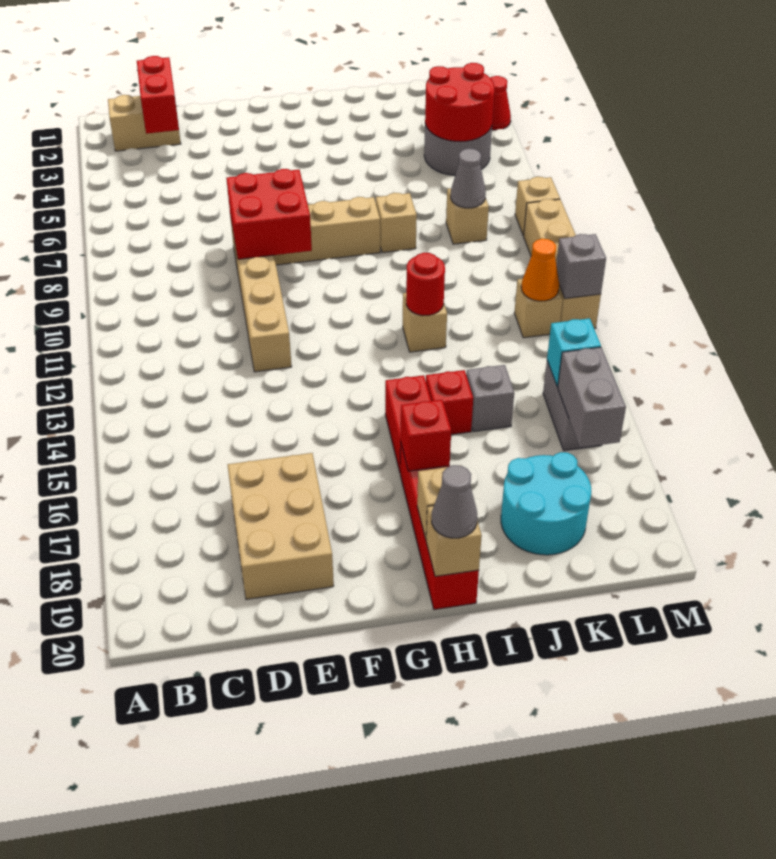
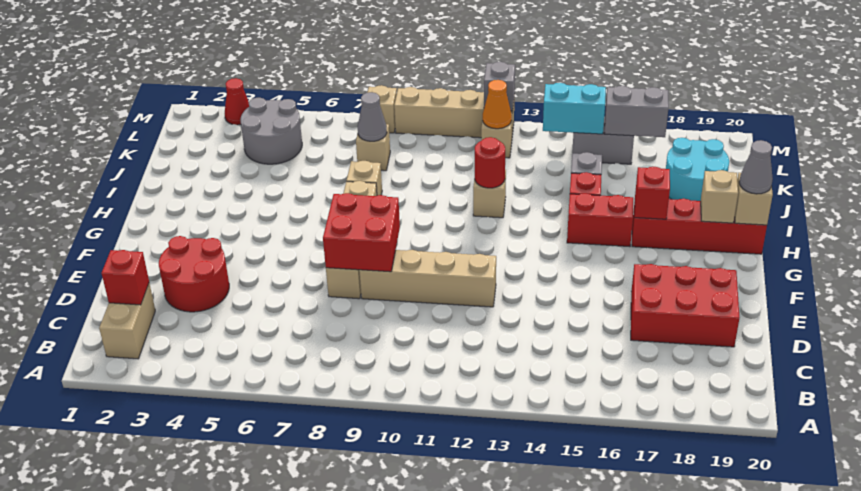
red 1x2 brick [137,56,179,134] -> red 1x1 brick [102,250,149,305]
tan 2x3 brick [228,453,334,599] -> red 2x3 brick [631,264,740,347]
red 2x2 round brick [425,63,494,142] -> red 2x2 round brick moved to [159,236,229,312]
cyan 1x1 brick [547,318,601,387] -> cyan 1x2 brick [543,83,606,134]

